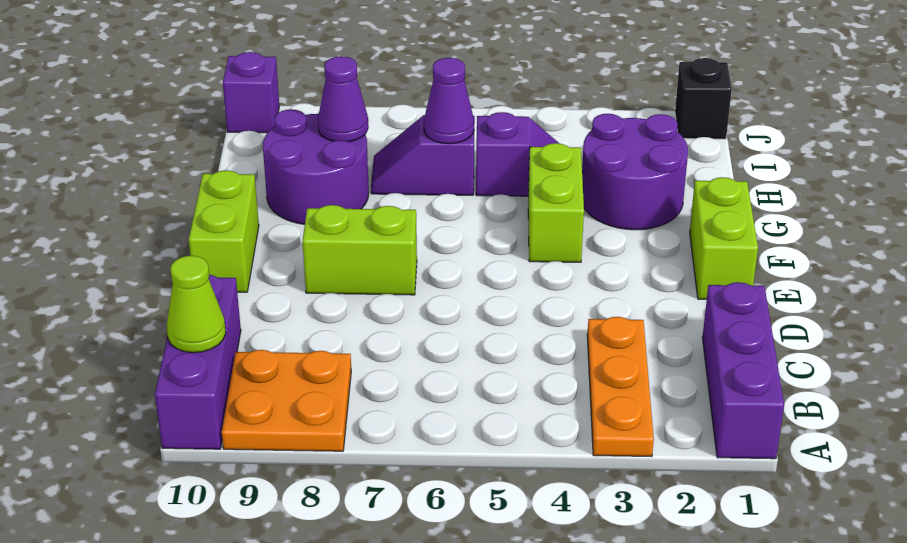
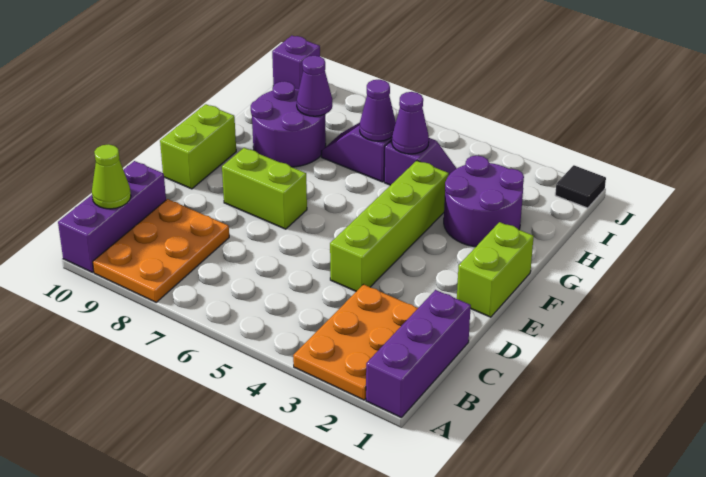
orange 1x3 plate [587,317,654,457] -> orange 2x3 plate [293,284,418,400]
orange 2x2 plate [222,350,351,451] -> orange 2x3 plate [93,199,229,302]
lime 1x2 brick [528,143,584,262] -> lime 1x4 brick [330,161,449,291]
none -> purple 1x1 cone [392,92,429,154]
black 1x1 brick [675,58,732,139] -> black 1x1 tile [555,165,606,208]

